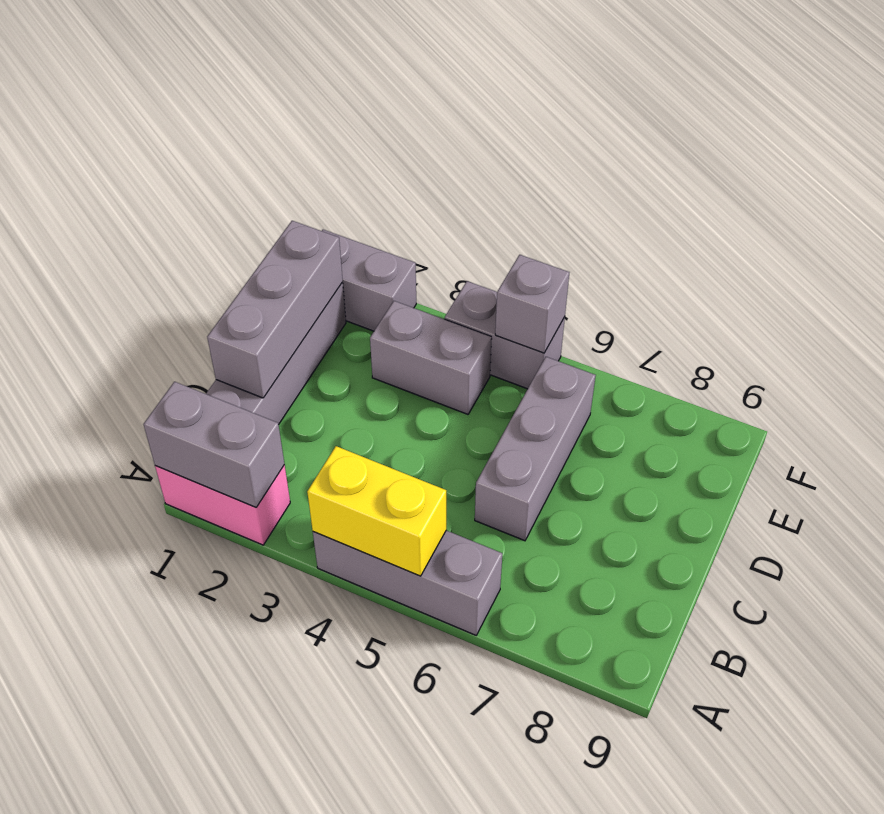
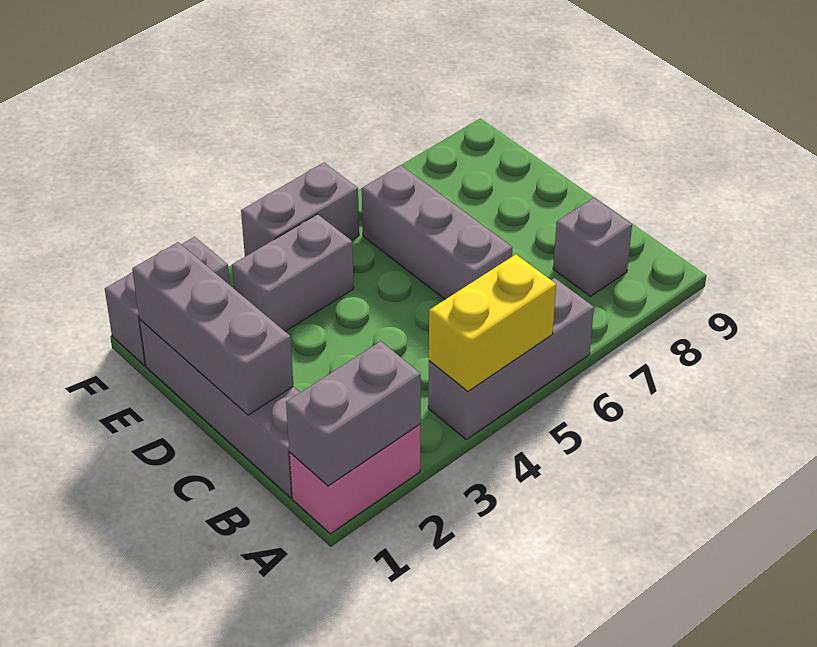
grey 1x1 brick [495,255,569,353] -> grey 1x1 brick moved to [553,198,632,296]

